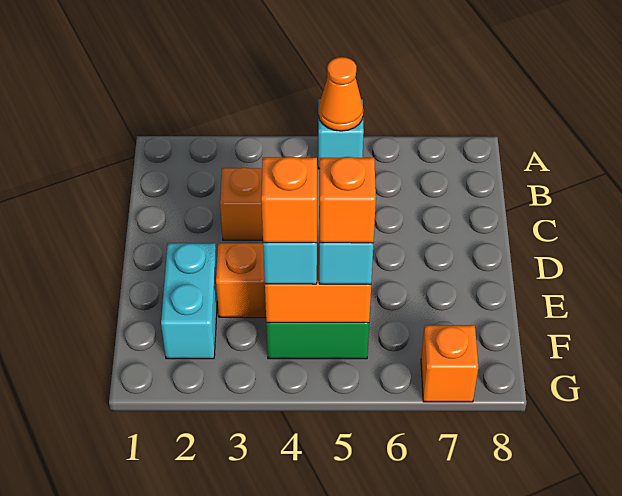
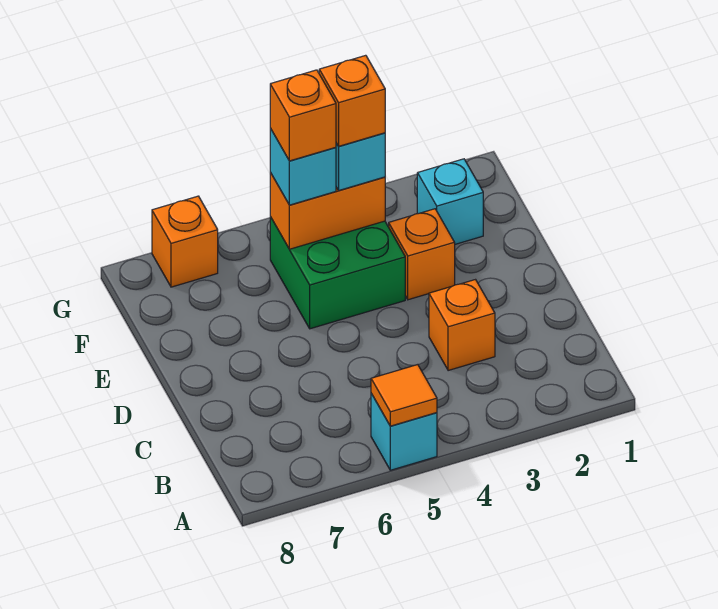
orange 1x1 cone [318,57,363,131] -> orange 1x1 tile [371,365,437,426]
cyan 1x2 brick [161,243,217,359] -> cyan 1x1 brick [417,159,483,244]

